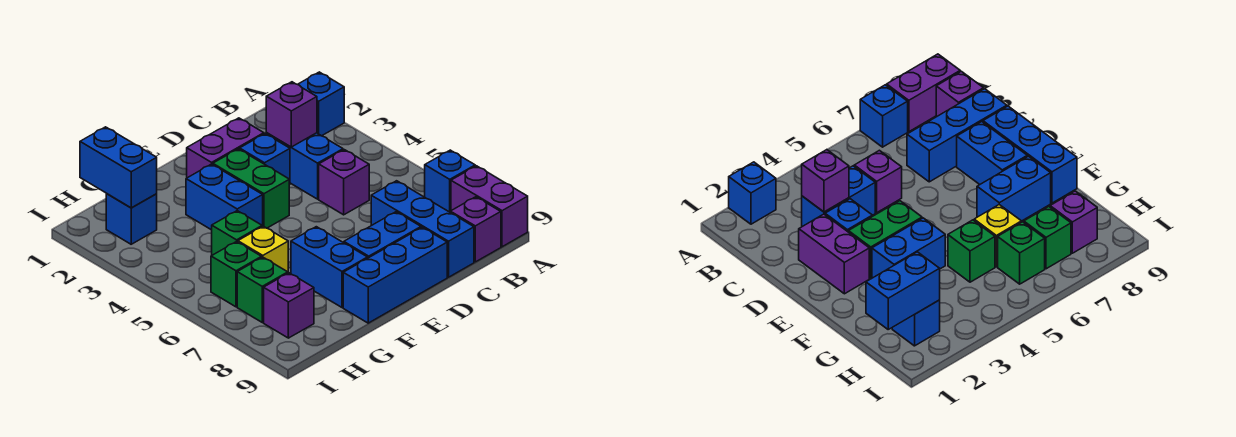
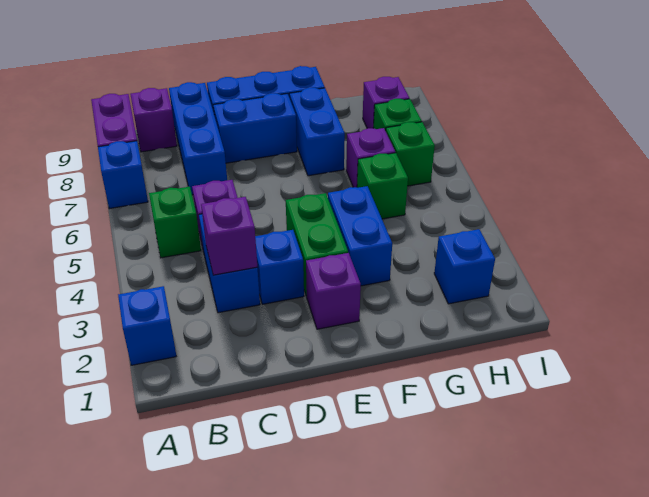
none -> green 1x1 brick [149,187,201,258]
purple 1x2 brick [187,118,264,178] -> purple 1x1 brick [306,253,361,329]
yellow 1x1 brick [238,226,288,272] -> purple 1x1 brick [346,128,395,187]
blue 1x2 brick [80,127,157,208] -> none

